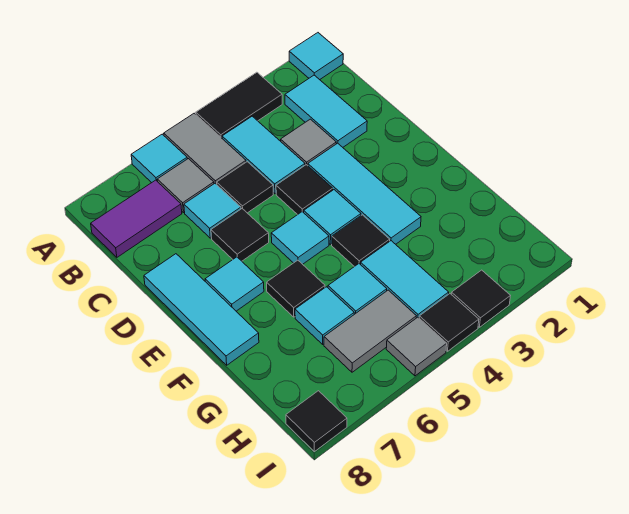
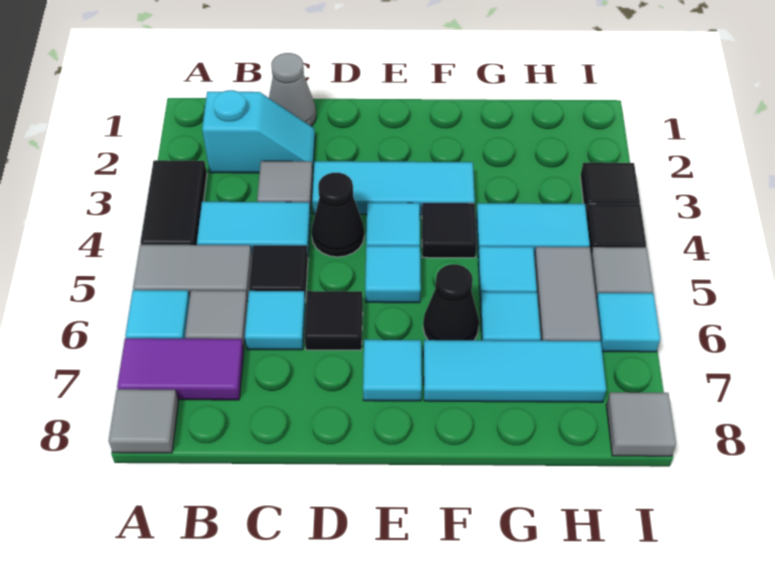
cyan 1x1 tile [289,33,343,80] -> cyan 1x1 tile moved to [596,293,660,352]
none -> grey 1x1 tile [109,389,178,453]
cyan 1x2 tile [285,75,367,147] -> cyan 1x2 slope [202,90,315,173]
purple 1x2 tile [91,180,182,257] -> purple 1x2 tile turned to [117,338,244,400]
none -> grey 1x1 cone [269,53,316,126]
black 1x1 tile [276,165,333,215] -> black 1x1 cone [311,173,364,257]
cyan 1x3 tile [144,254,259,365] -> cyan 1x3 tile moved to [423,340,606,402]
black 1x1 tile [267,260,325,317] -> black 1x1 cone [423,264,479,340]
black 1x1 tile [286,391,347,452] -> grey 1x1 tile [606,392,676,456]

